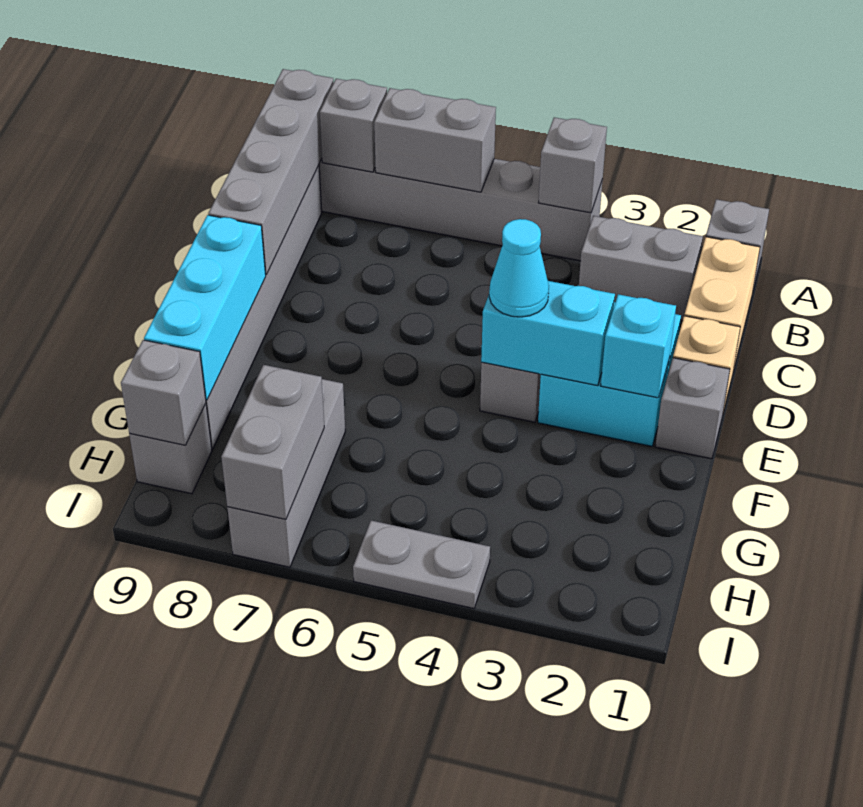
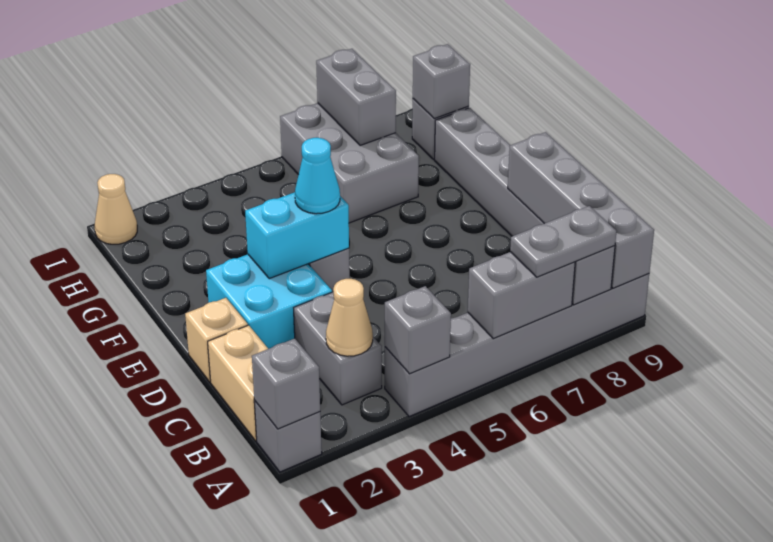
grey 1x2 brick [579,216,703,321] -> grey 1x2 brick turned to [294,292,382,405]
none -> tan 1x1 cone [326,279,373,356]
grey 1x1 brick [655,358,730,459] -> grey 1x1 brick moved to [252,338,320,429]
cyan 1x1 brick [601,294,676,398] -> none
cyan 1x3 brick [144,215,266,400] -> none
grey 1x3 brick [227,379,345,567] -> grey 2x3 brick [280,103,419,223]
none -> tan 1x1 cone [95,174,137,244]
grey 1x2 plate [353,521,490,609] -> grey 1x2 plate moved to [510,206,616,277]

